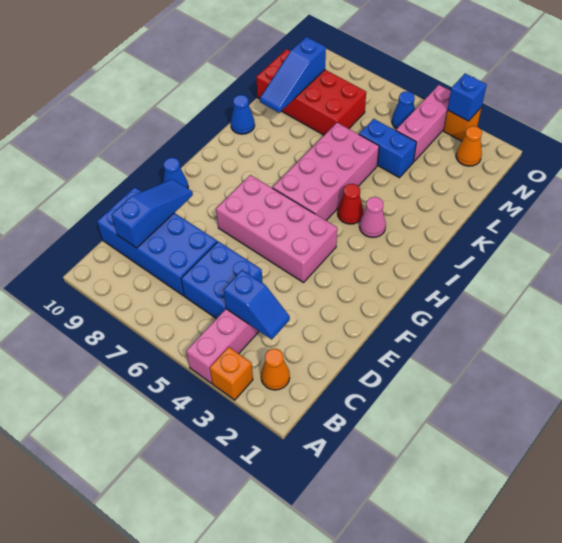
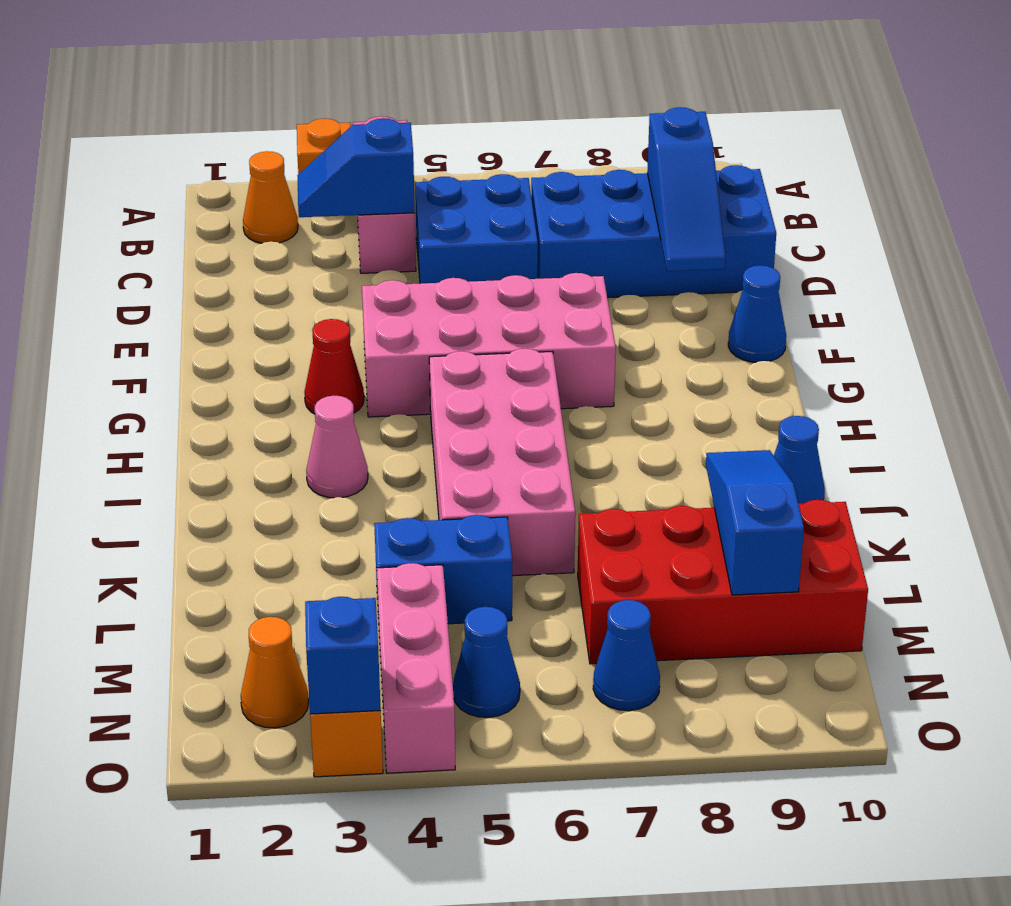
red 1x1 cone [338,184,363,224] -> red 1x1 cone moved to [304,319,364,414]
none -> blue 1x1 cone [593,600,660,711]

